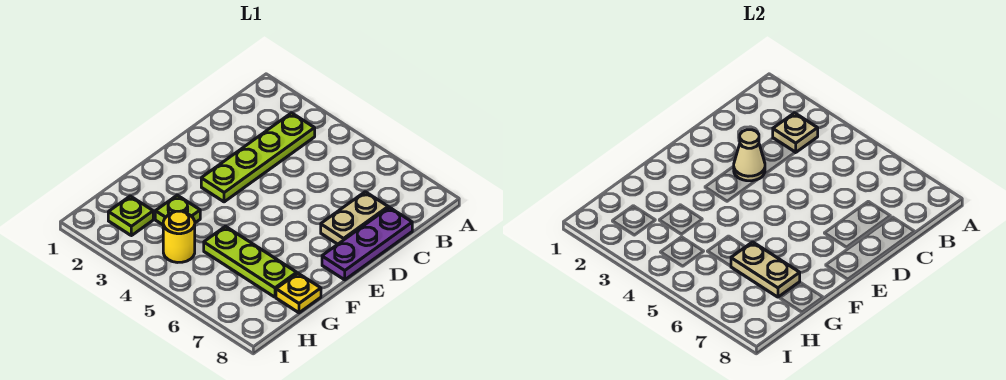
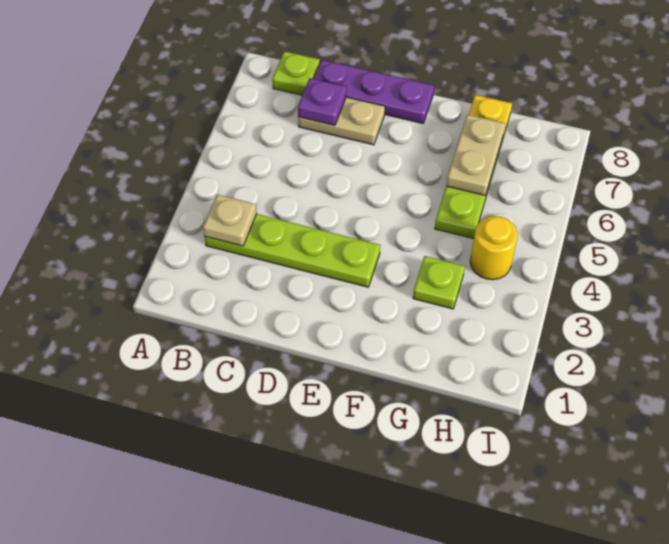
none -> purple 1x1 plate [298,78,346,125]
tan 1x1 cone [734,130,765,181] -> none
lime 1x1 plate [108,196,153,236] -> lime 1x1 plate moved to [272,51,320,95]

